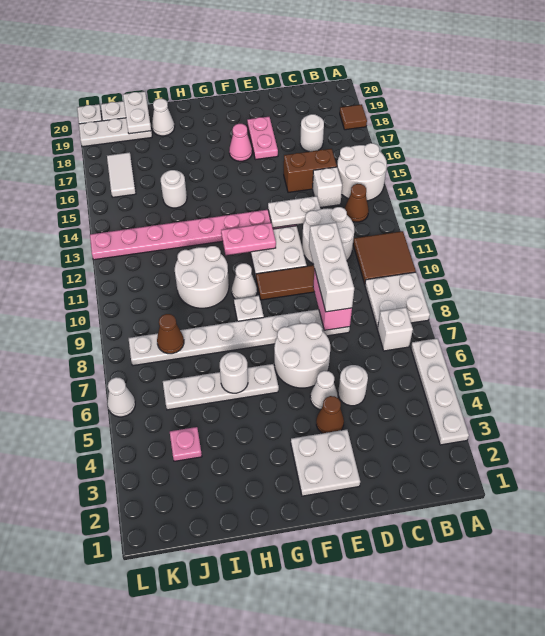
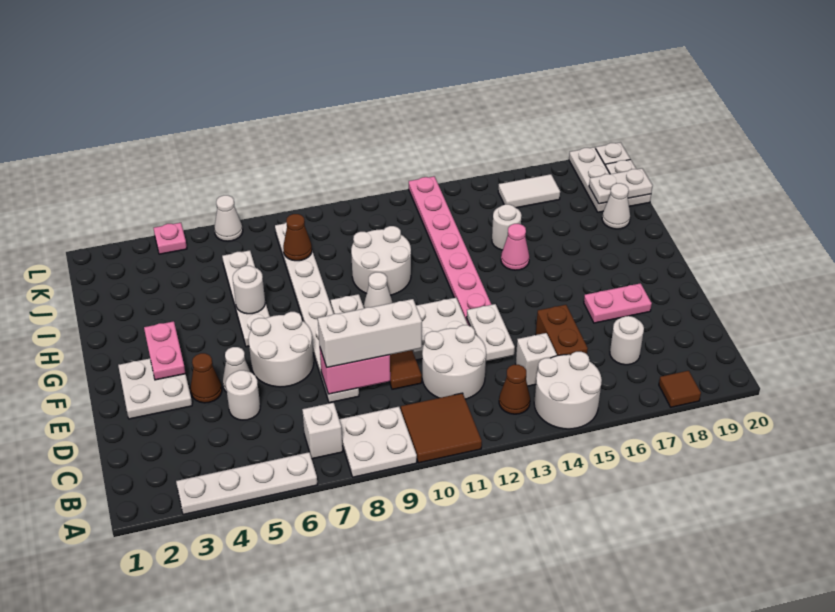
pink 1x2 plate [221,223,276,255] -> pink 1x2 plate moved to [144,321,186,380]
pink 1x1 cone [229,124,252,161] -> pink 1x1 cone moved to [501,224,530,270]
pink 1x1 plate [170,427,202,461] -> pink 1x1 plate moved to [154,223,187,254]

